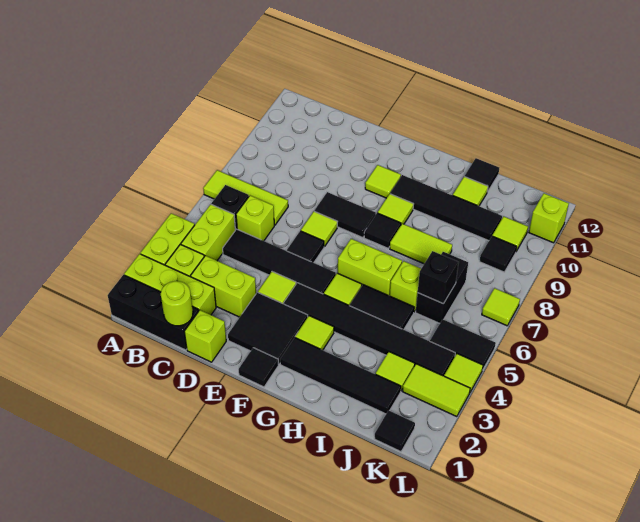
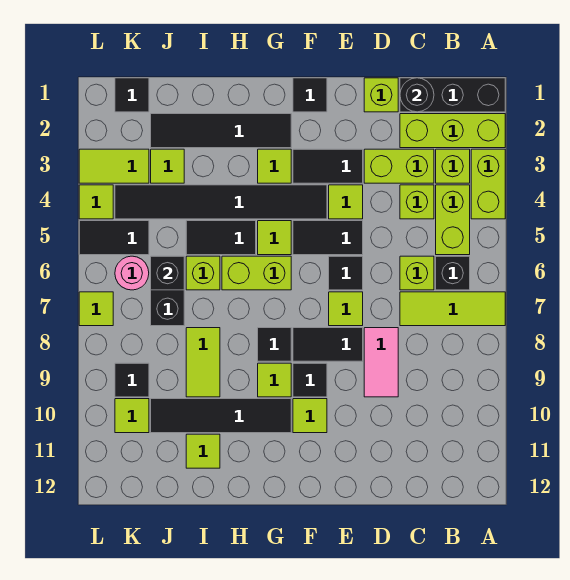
lime 1x1 round brick [161,281,193,326] -> black 1x1 round brick [400,78,434,112]
black 1x4 tile [223,229,336,294] -> black 1x2 tile [293,221,363,255]
none -> pink 1x2 tile [364,328,398,397]
black 2x2 tile [228,292,308,364] -> black 1x2 tile [293,149,363,183]
lime 1x2 tile [390,224,452,264] -> lime 1x2 tile turned to [186,328,220,397]
black 1x1 tile [465,158,499,192] -> black 1x1 tile moved to [293,363,327,397]
none -> pink 1x1 round brick [115,256,149,290]
lime 1x1 brick [529,193,569,243] -> lime 1x1 brick moved to [400,185,434,219]

